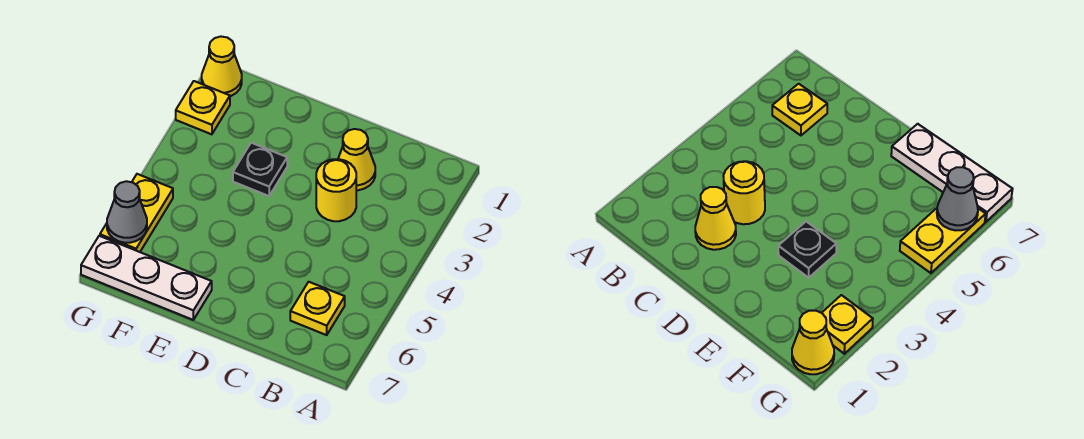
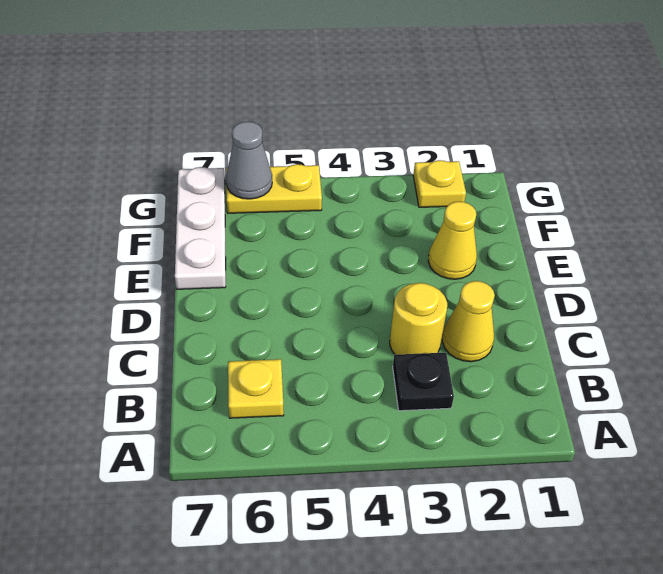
black 1x1 plate [233,143,287,196] -> black 1x1 plate moved to [393,353,454,411]
yellow 1x1 cone [202,37,242,96] -> yellow 1x1 cone moved to [428,202,477,279]

